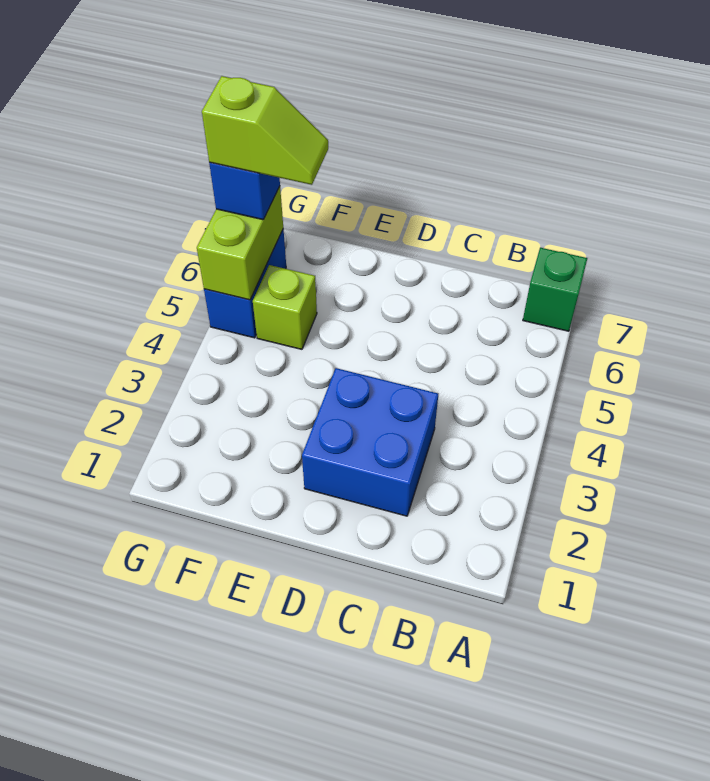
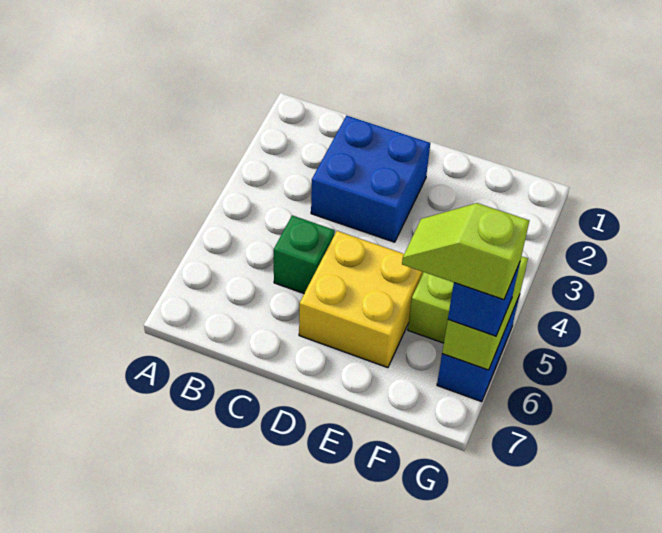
green 1x1 brick [523,248,587,331] -> green 1x1 brick moved to [274,215,335,293]
none -> yellow 2x2 brick [299,231,423,368]

